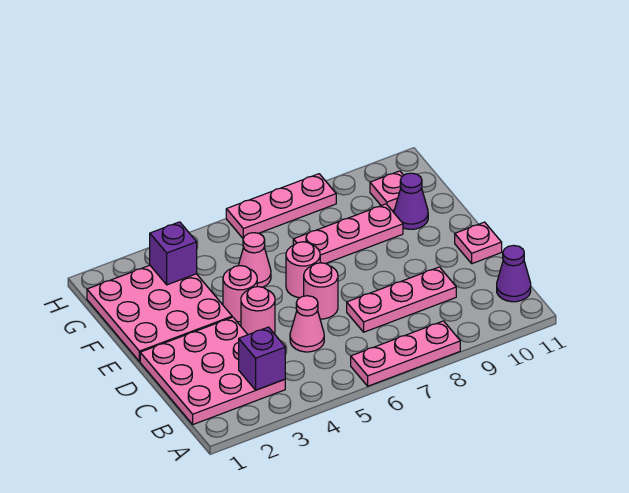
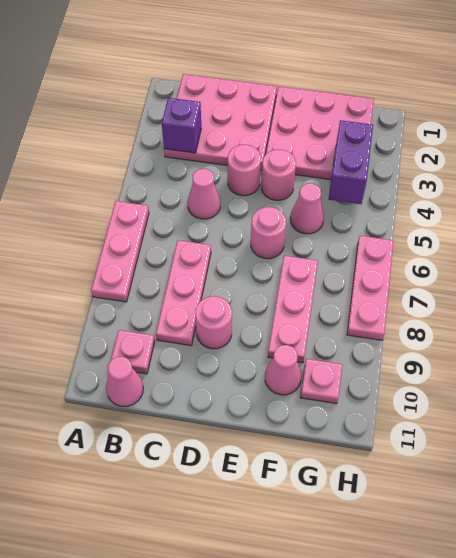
purple 1x1 cone [497,245,531,302] -> pink 1x1 cone [106,357,143,406]
pink 1x1 round brick [304,263,338,319] -> pink 1x1 round brick moved to [195,296,232,349]
pink 1x1 plate [455,222,502,264] -> pink 1x1 plate moved to [111,330,155,374]
purple 1x1 cone [394,173,428,229] -> pink 1x1 cone [265,345,301,395]
purple 1x1 brick [149,222,197,285] -> purple 1x2 brick [329,120,373,204]

